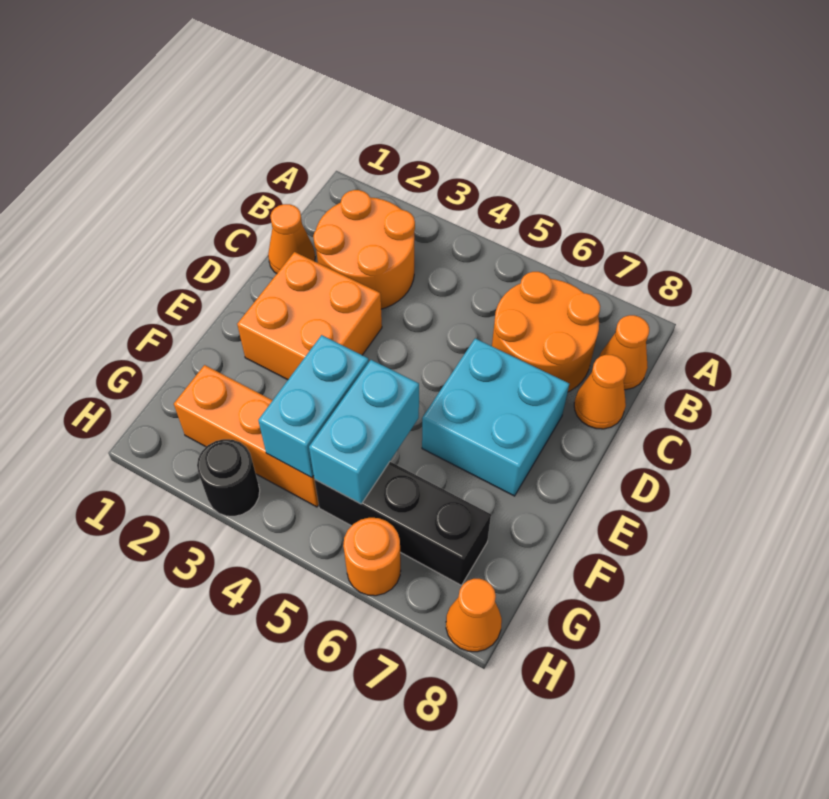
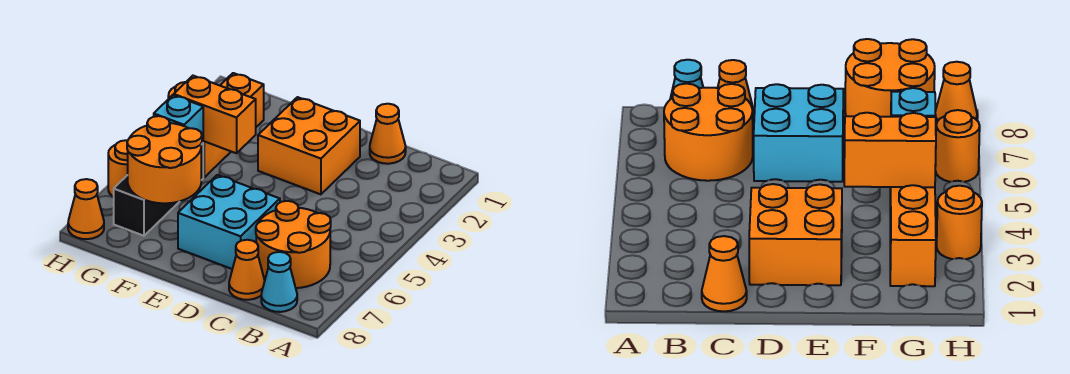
orange 2x2 round brick [313,190,415,309] -> orange 2x2 round brick moved to [127,116,202,203]
orange 1x1 cone [599,315,649,390] -> cyan 1x1 cone [261,252,297,312]
cyan 1x2 brick [258,335,369,478] -> orange 1x2 brick [174,76,256,153]
cyan 1x2 brick [309,360,419,504] -> cyan 1x1 brick [154,95,203,144]
black 1x1 round brick [197,439,260,516] -> orange 1x1 round brick [937,186,982,259]

